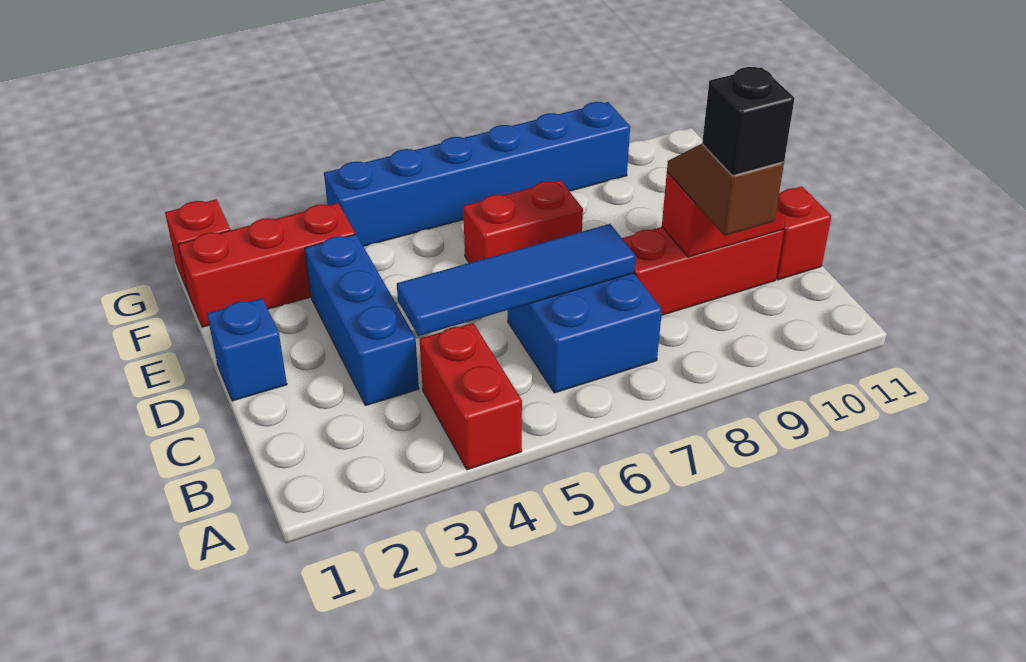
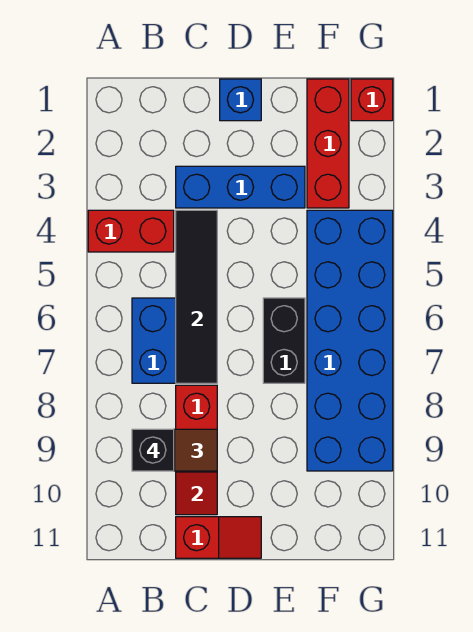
blue 1x4 tile [397,224,636,336] -> black 1x4 tile [176,210,217,383]
red 1x2 brick [463,180,583,263] -> black 1x2 brick [263,298,305,383]
blue 1x6 brick [324,102,630,247] -> blue 2x6 brick [307,210,393,471]

